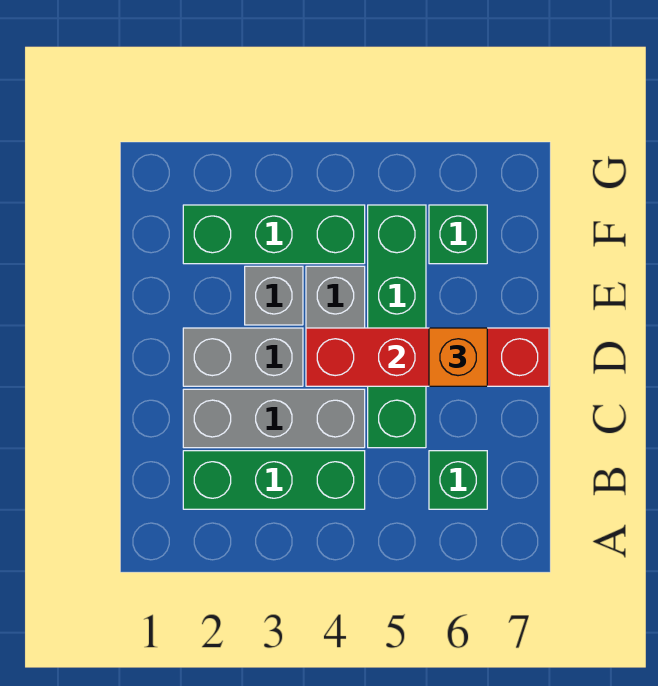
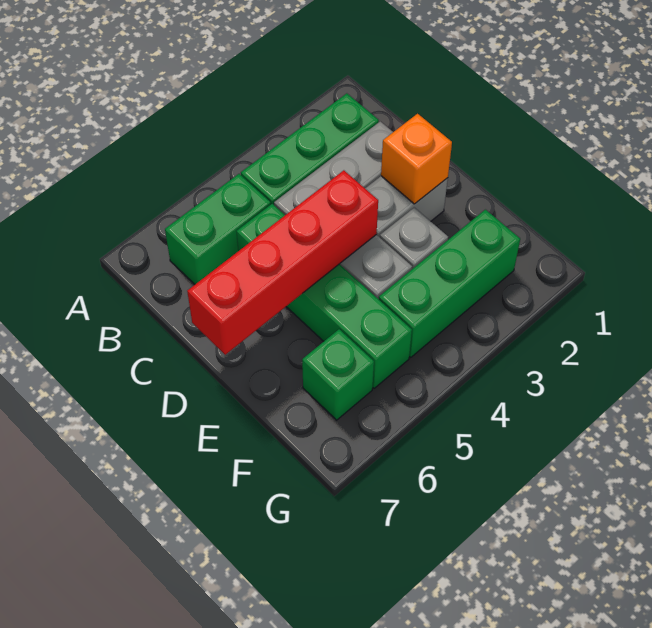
green 1x1 brick [429,451,487,509] -> green 1x2 brick [165,174,271,284]
orange 1x1 brick [429,328,487,386] -> orange 1x1 brick moved to [381,114,452,204]

